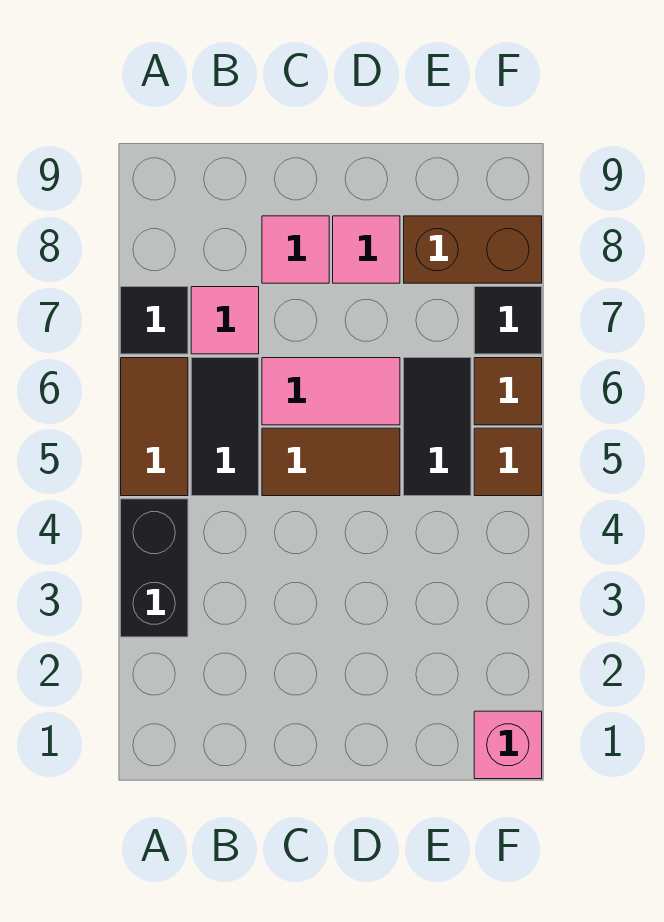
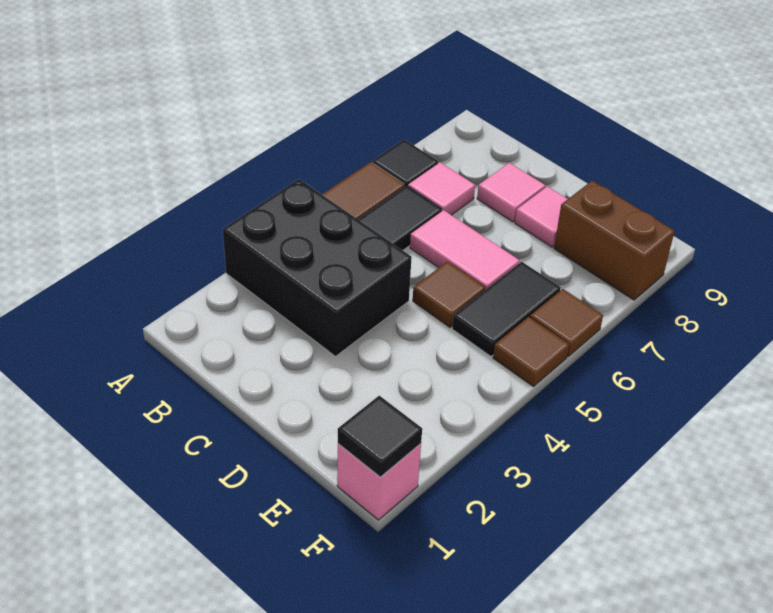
black 1x2 brick [121,499,188,637] -> black 2x3 brick [223,179,412,356]
brown 1x2 tile [262,428,400,496] -> brown 1x1 tile [413,261,485,327]
black 1x1 tile [474,287,542,354] -> black 1x1 tile moved to [338,396,422,477]

